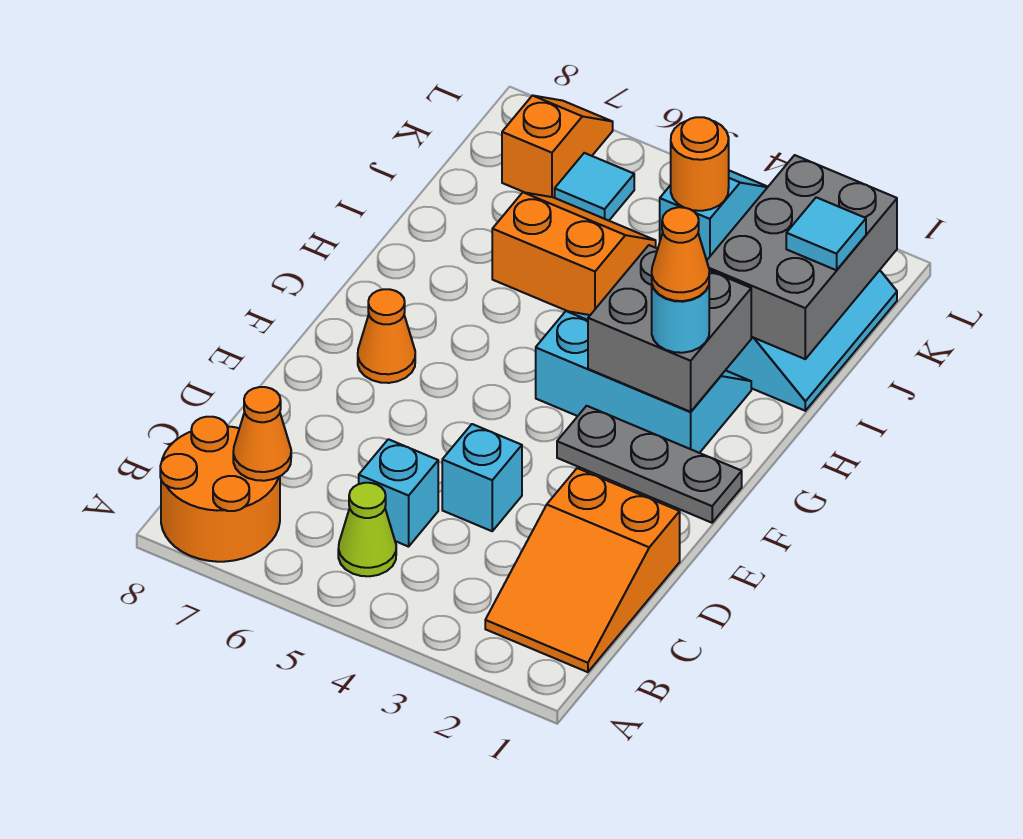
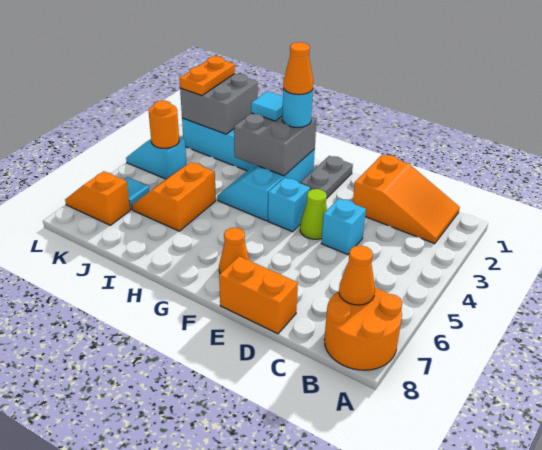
lime 1x1 cone [338,483,396,576] -> lime 1x1 cone moved to [300,189,327,239]
cyan 1x1 brick [359,439,438,547] -> cyan 1x1 brick moved to [268,178,310,232]
none -> orange 1x2 brick [219,256,298,334]
grey 1x3 plate [557,406,742,523] -> grey 1x2 plate [300,156,353,199]
grey 2x3 brick [707,155,897,359] -> grey 2x2 brick [180,74,258,134]
cyan 1x1 tile [786,197,866,270] -> cyan 1x1 tile moved to [251,91,283,121]
none -> orange 1x2 plate [179,56,235,96]

